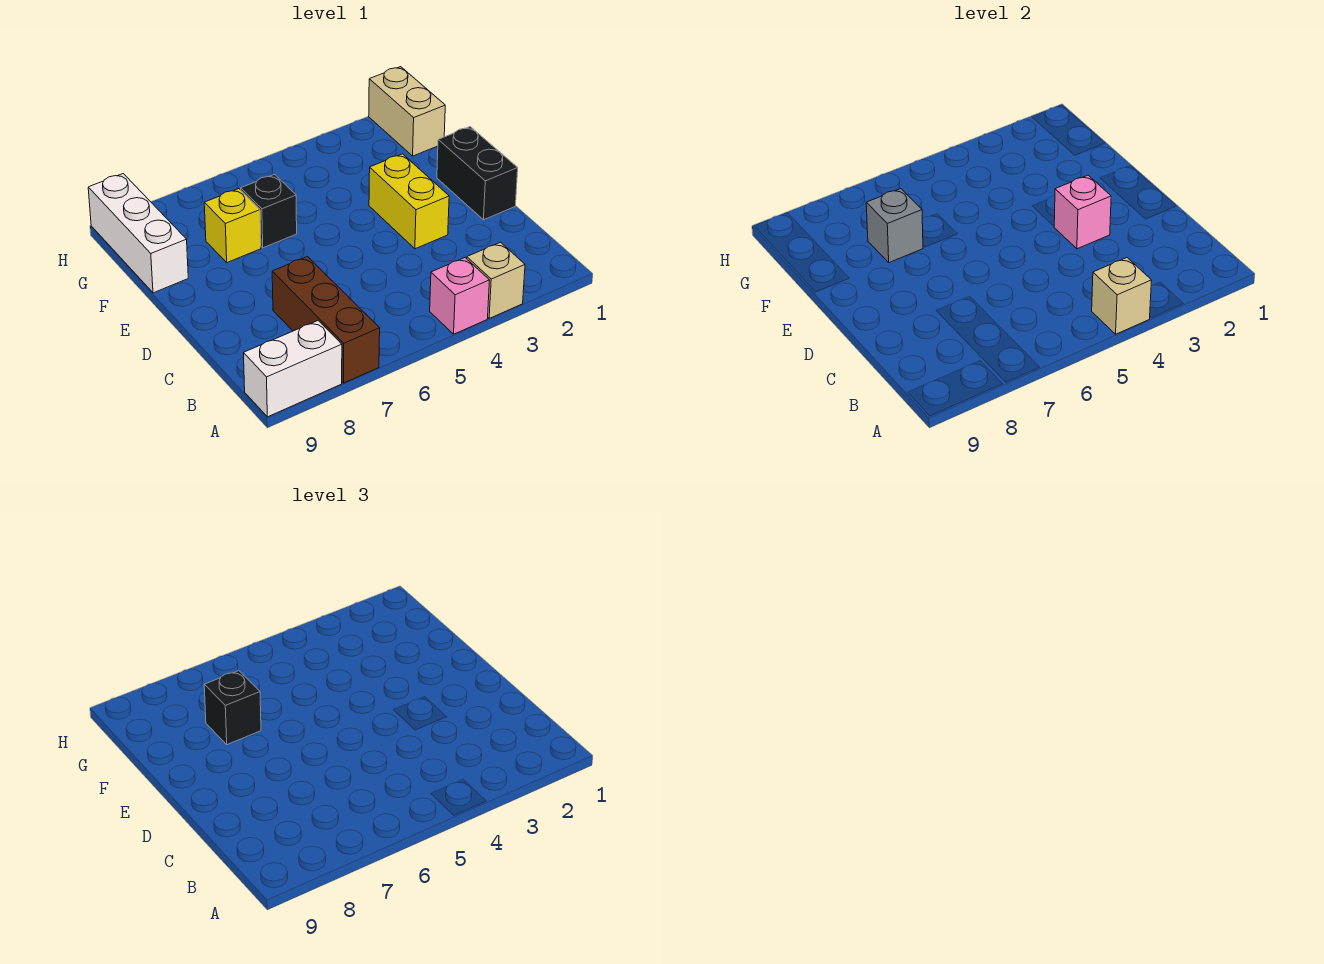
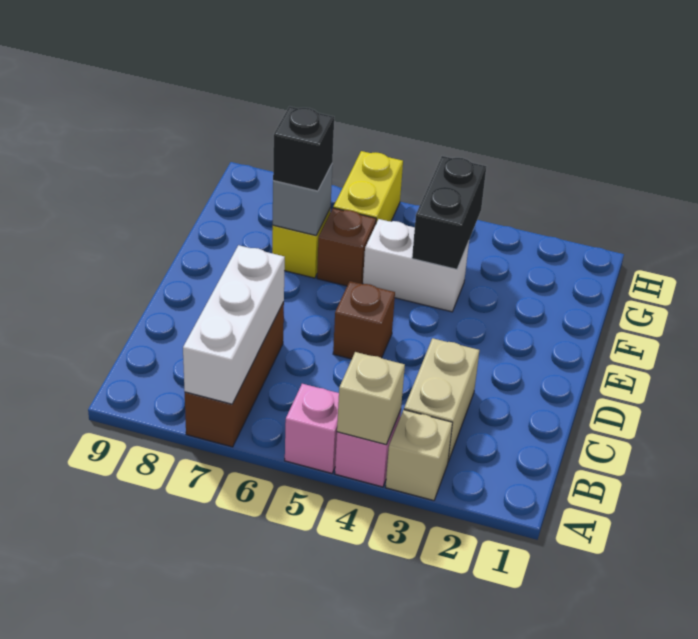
white 1x2 brick [244,321,342,417] -> white 1x2 brick moved to [363,219,469,312]
black 1x2 brick [437,127,518,220] -> black 1x2 brick moved to [412,156,486,269]
yellow 1x2 brick [369,154,449,249] -> yellow 1x2 brick moved to [333,151,403,223]
pink 1x1 brick [1054,175,1111,249] -> pink 1x1 brick moved to [285,384,339,473]
none -> brown 1x1 brick [333,281,395,359]
black 1x1 brick [241,174,297,248] -> brown 1x1 brick [317,208,376,286]
white 1x3 brick [88,174,188,293] -> white 1x3 brick moved to [183,245,285,404]
tan 1x2 brick [369,67,445,156] -> tan 1x2 brick moved to [404,338,479,462]

